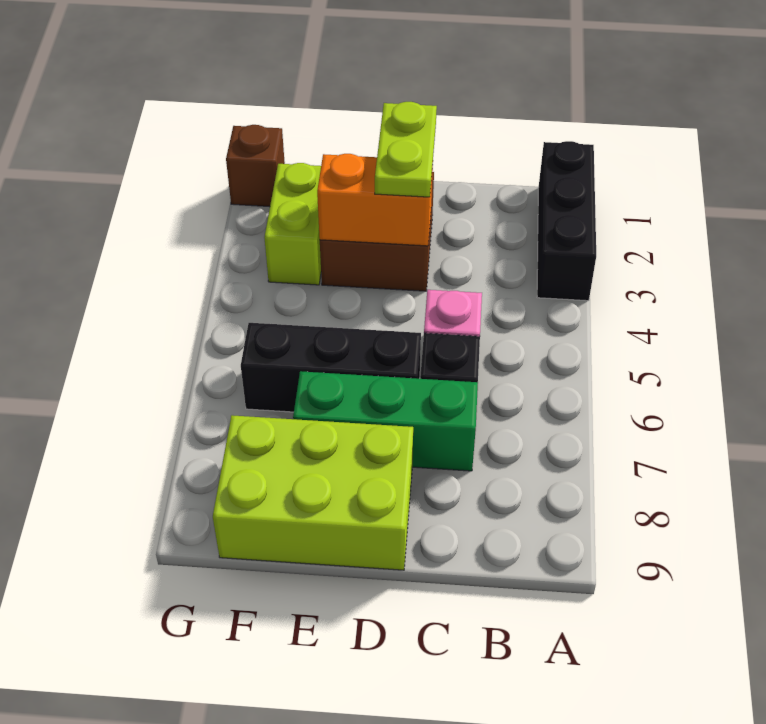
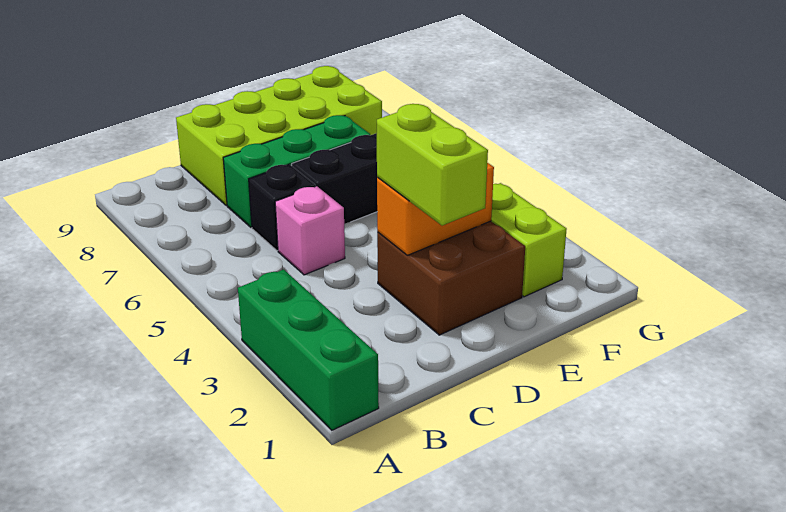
black 1x3 brick [537,141,596,301] -> green 1x3 brick [238,269,379,430]
lime 1x2 plate [375,102,437,197] -> lime 1x2 brick [377,104,488,226]
lime 2x3 brick [213,415,413,570] -> lime 2x4 brick [176,66,382,206]
brown 1x1 brick [226,125,285,207] -> none

